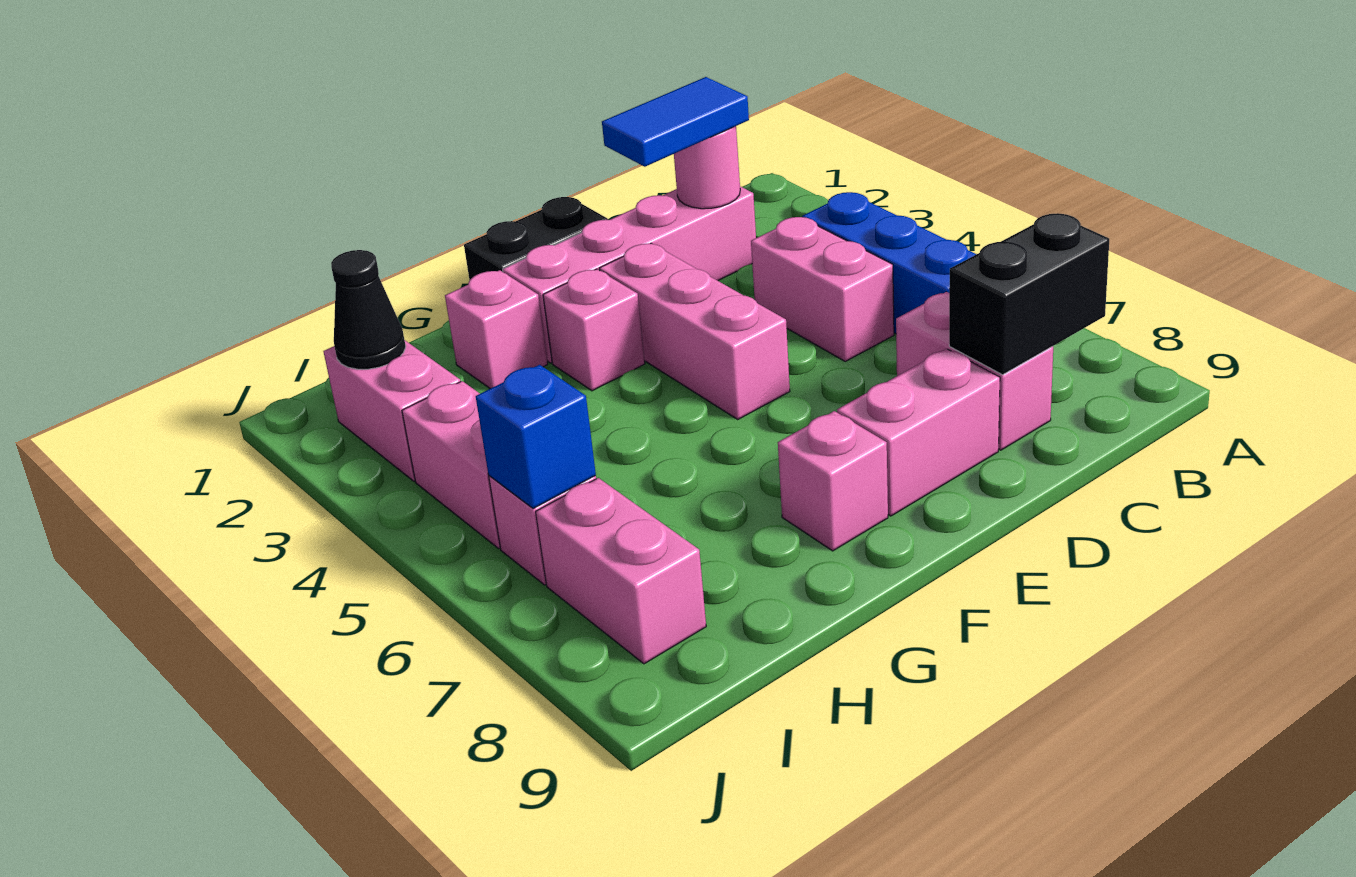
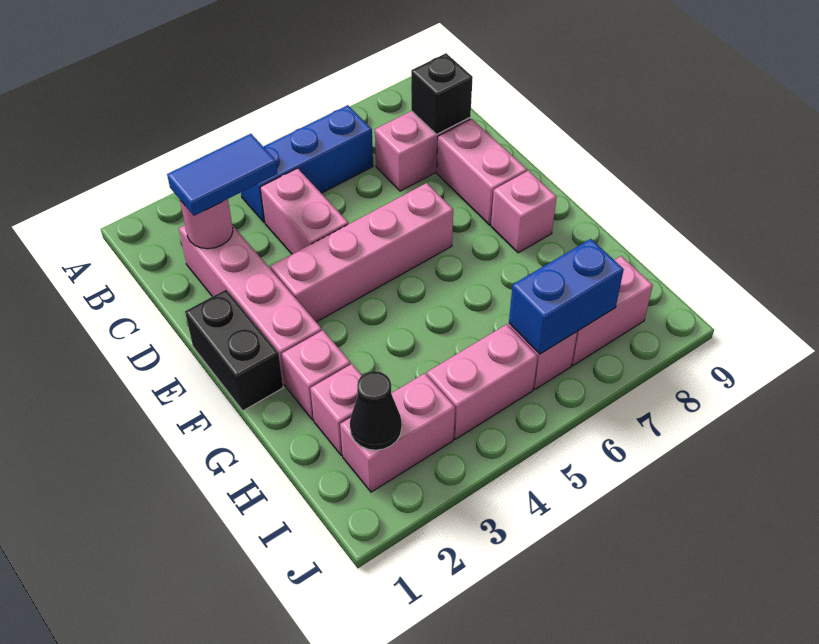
black 1x2 brick [949,213,1109,375] -> black 1x1 brick [411,53,473,134]
blue 1x2 tile [602,77,749,167] -> blue 1x2 tile turned to [167,134,277,216]
pink 1x2 brick [751,217,894,361] -> pink 1x2 brick turned to [260,168,348,254]
pink 1x3 brick [599,243,790,419] -> pink 1x4 brick [271,183,453,322]
pink 1x1 brick [543,269,645,391] -> pink 1x1 brick moved to [310,364,362,455]
blue 1x1 brick [476,365,596,509] -> blue 1x2 brick [509,239,624,354]

